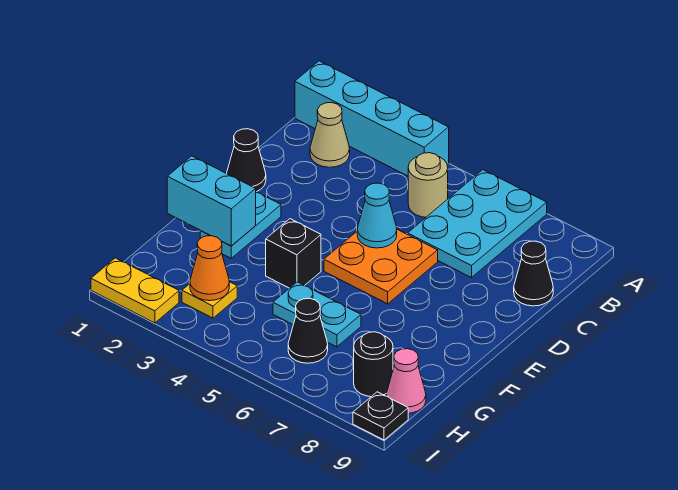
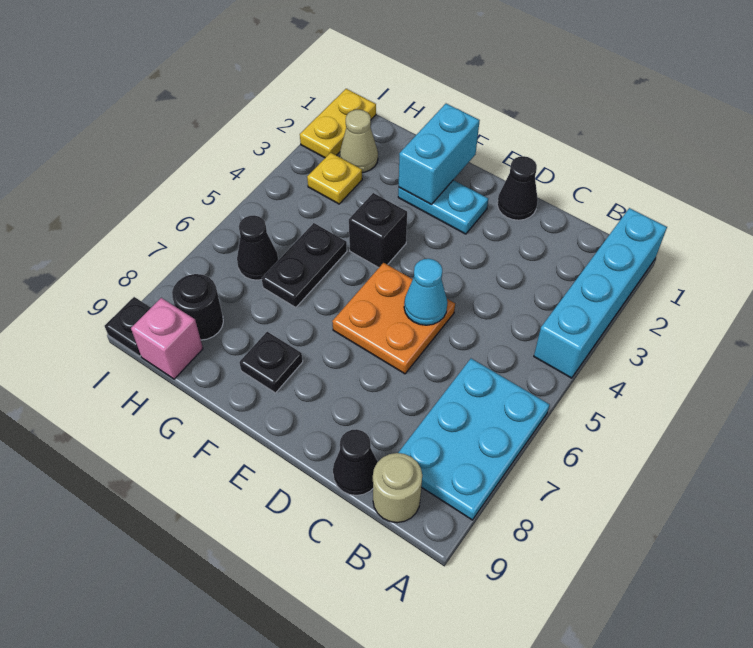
cyan 2x3 plate [408,170,547,278] -> cyan 2x3 plate turned to [398,359,550,520]
tan 1x1 cone [310,103,350,167] -> tan 1x1 cone moved to [340,110,378,173]
tan 1x1 round brick [408,153,448,217] -> tan 1x1 round brick moved to [373,453,422,523]
none -> black 1x1 plate [239,332,303,393]
cyan 1x2 plate [273,282,361,347] -> black 1x2 plate [262,223,347,308]
orange 1x1 cone [190,236,229,301] -> none
pink 1x1 cone [386,349,426,413] -> pink 1x1 brick [131,298,203,379]

